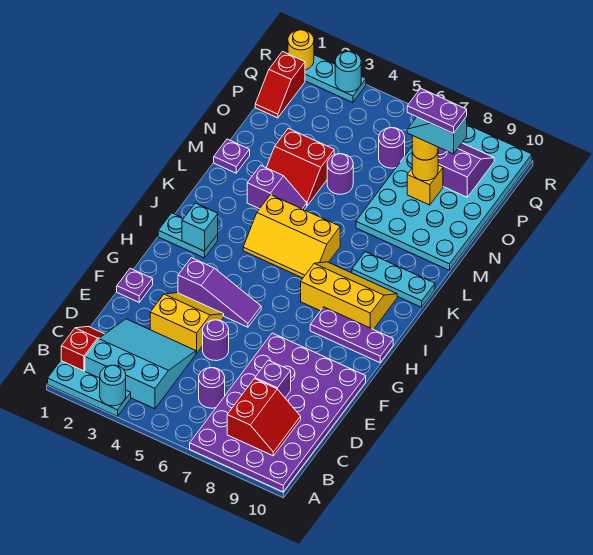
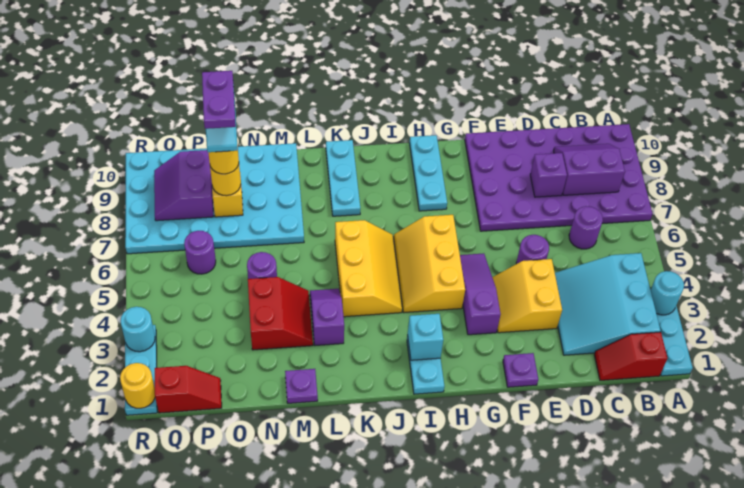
red 2x2 slope [227,379,301,456] -> purple 2x2 slope [553,144,625,195]
purple 1x3 plate [310,307,393,363] -> cyan 1x3 plate [409,135,447,211]
yellow 2x3 slope [301,262,397,329] -> yellow 2x3 slope moved to [394,215,465,312]

